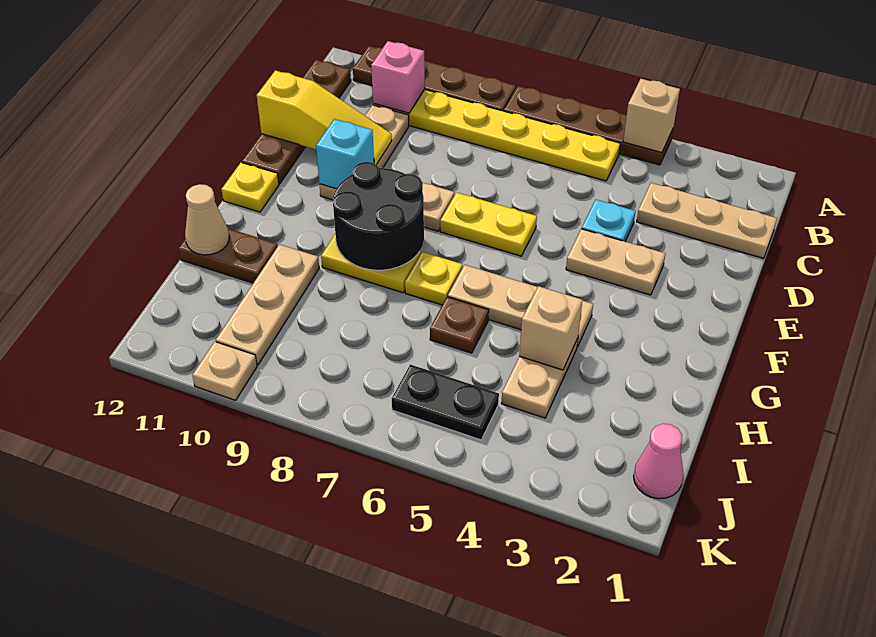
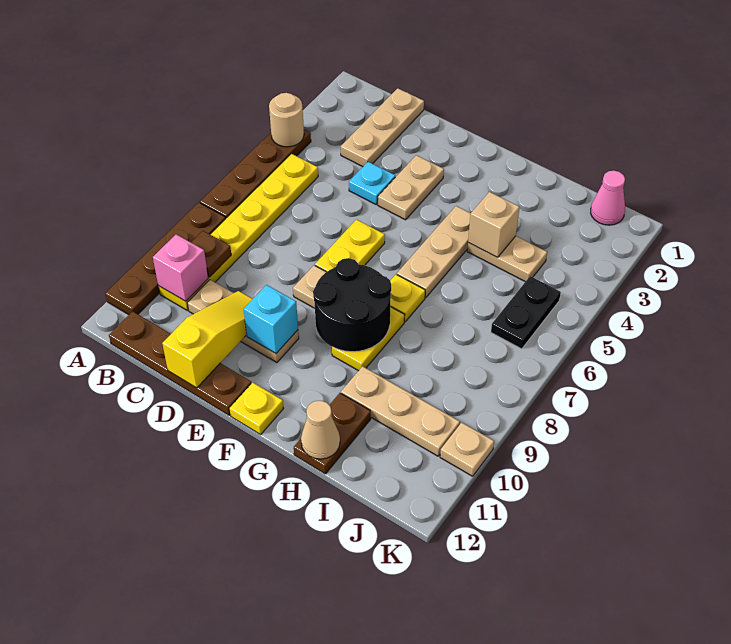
tan 1x1 brick [623,79,680,153] -> tan 1x1 round brick [269,93,304,147]
brown 1x1 plate [430,297,489,353] -> brown 1x1 plate moved to [191,231,231,277]

